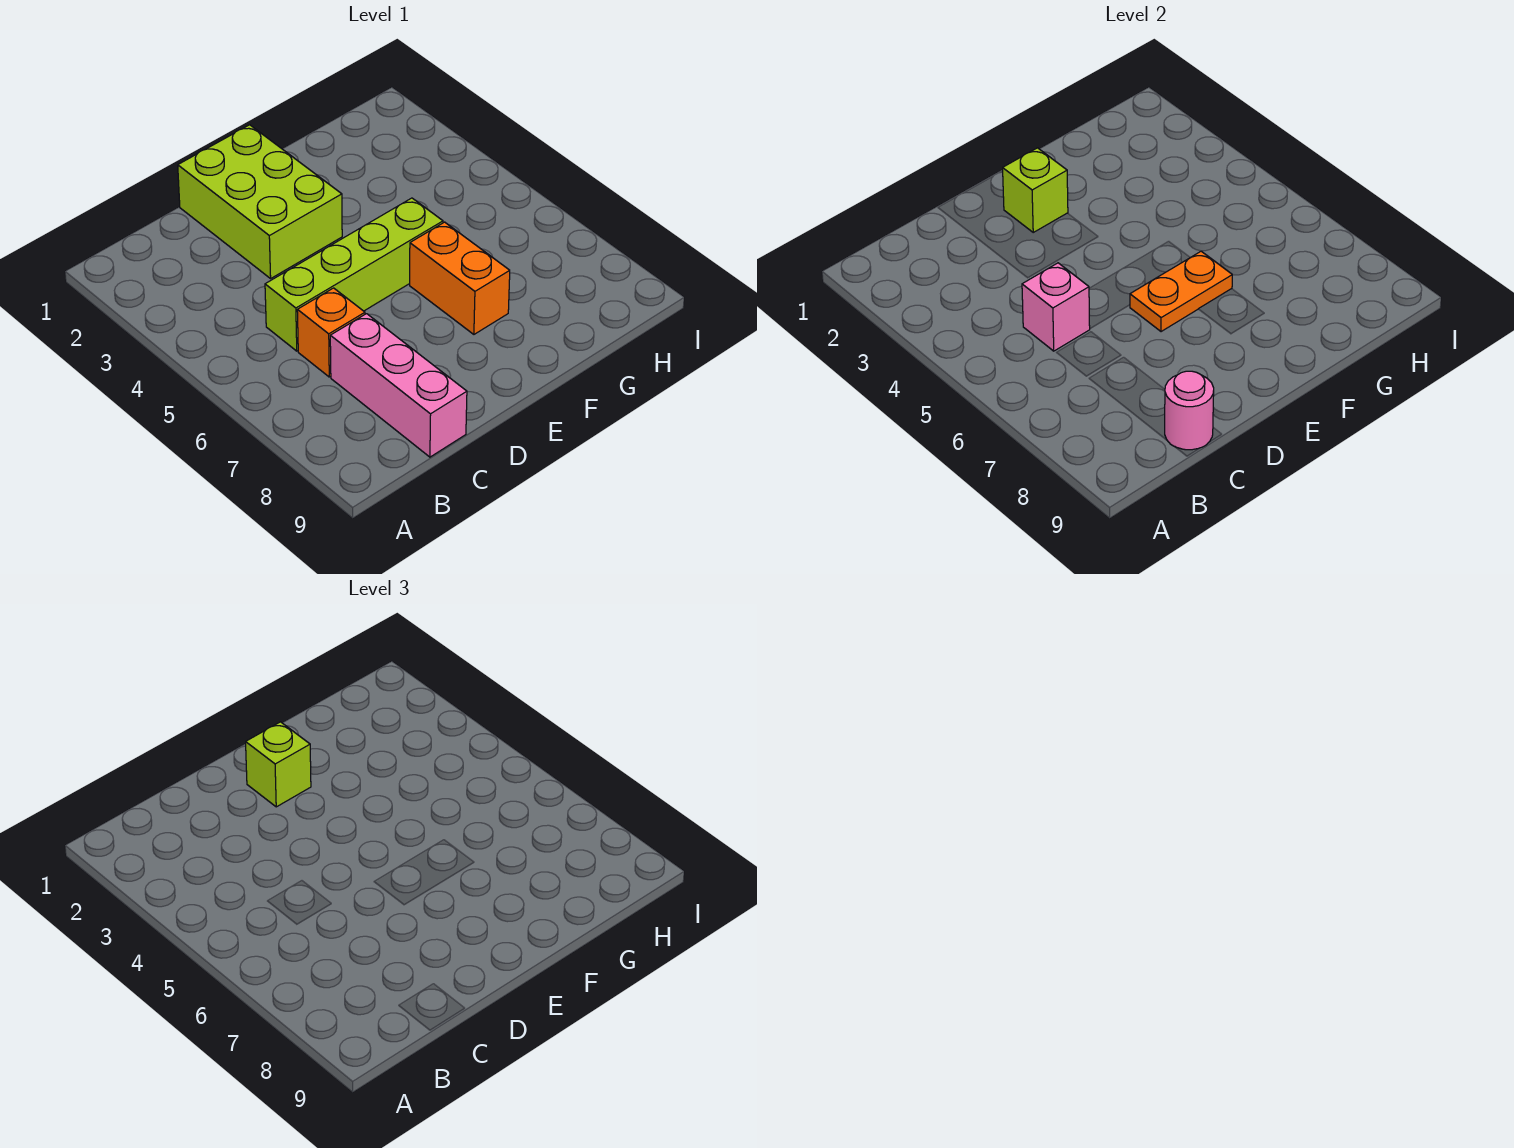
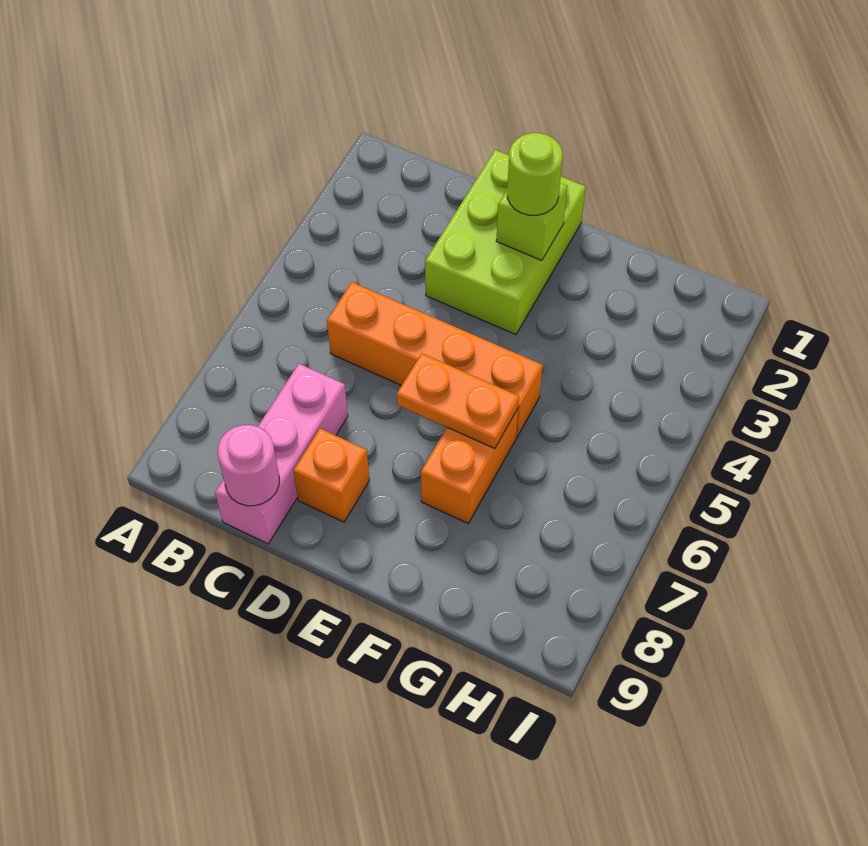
lime 1x4 brick [265,198,443,351] -> orange 1x4 brick [327,282,543,437]
pink 1x1 brick [1022,263,1090,351] -> none
orange 1x1 brick [297,288,365,377] -> orange 1x1 brick moved to [293,429,369,522]
lime 1x1 brick [246,722,311,807] -> lime 1x1 round brick [507,133,562,215]

